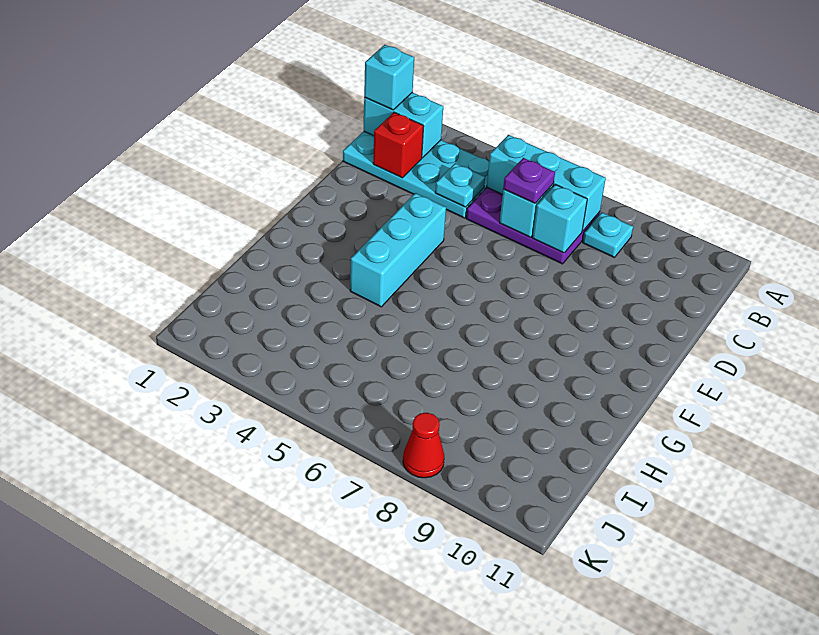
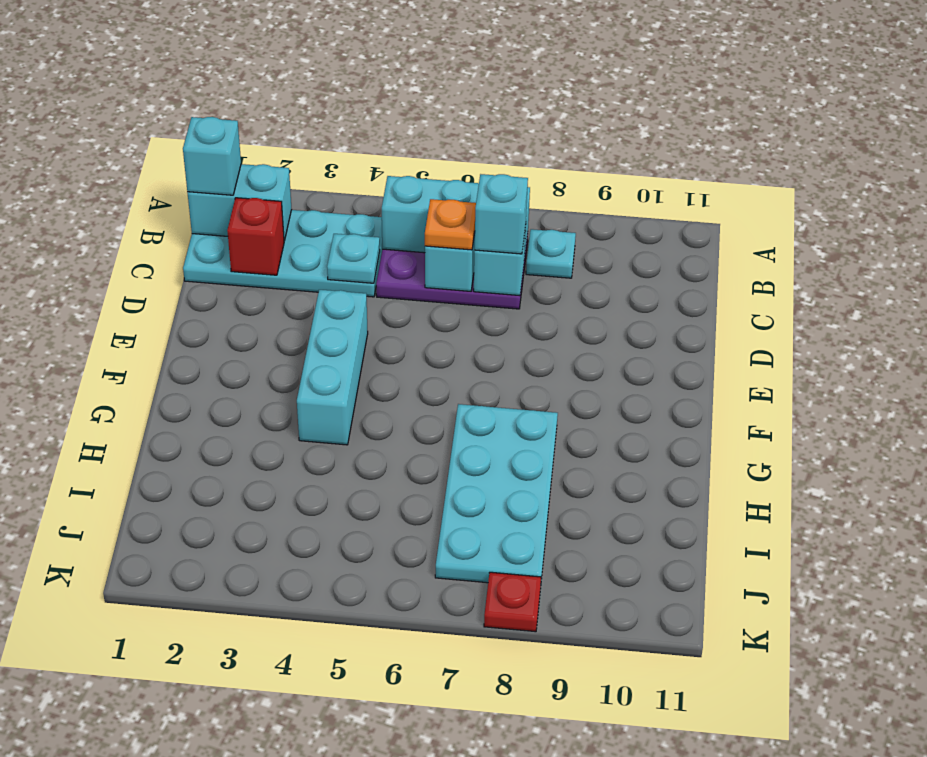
purple 1x1 plate [503,158,555,203] -> orange 1x1 plate [425,199,476,250]
none -> cyan 1x1 brick [475,174,528,254]
none -> cyan 2x4 plate [435,404,558,583]
red 1x1 cone [403,413,444,478] -> red 1x1 plate [484,572,541,632]

